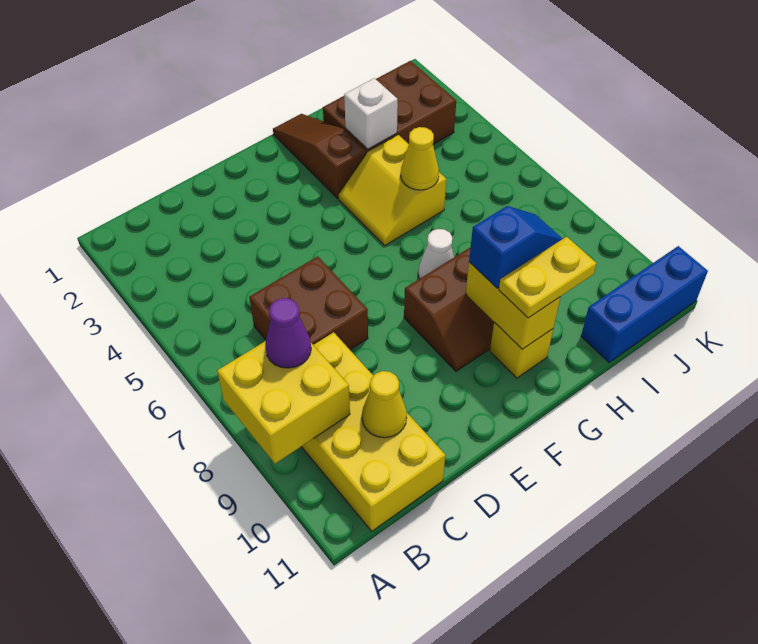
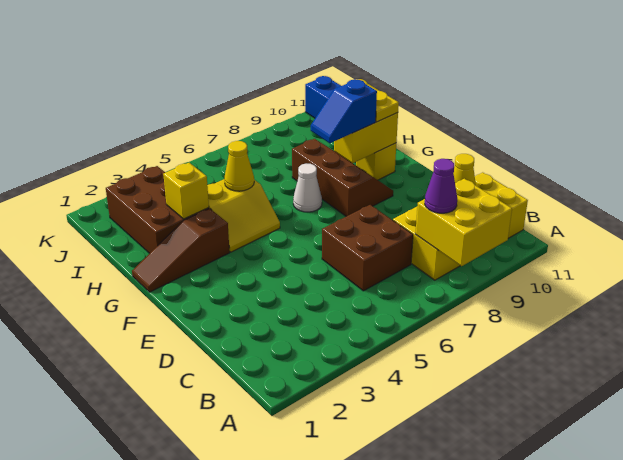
blue 1x2 slope [469,206,562,288] -> blue 1x2 slope turned to [311,79,377,143]
white 1x1 brick [344,78,398,149] -> yellow 1x1 brick [163,163,209,219]

